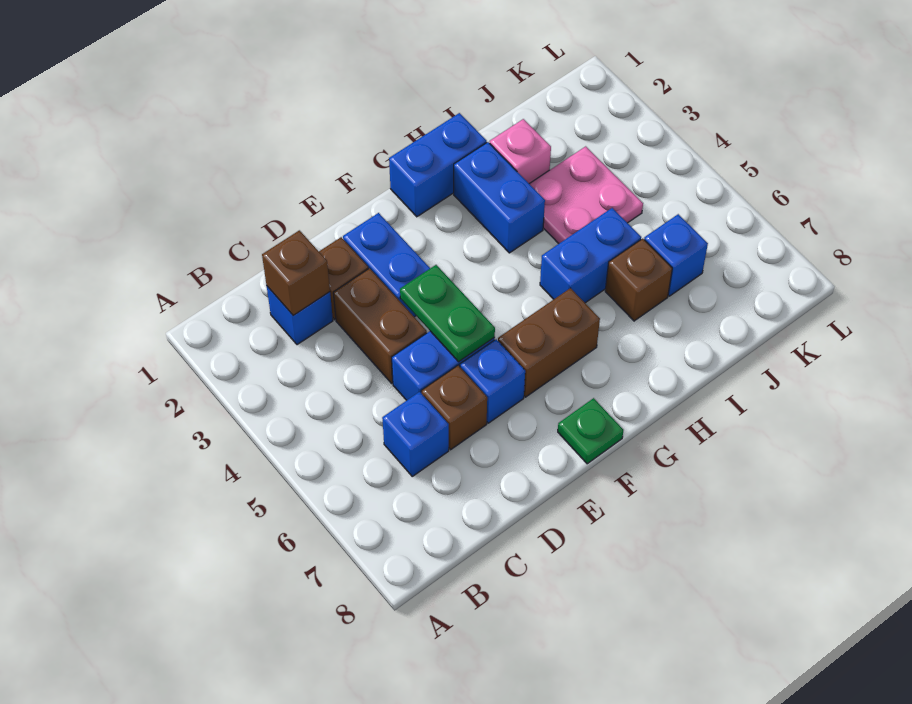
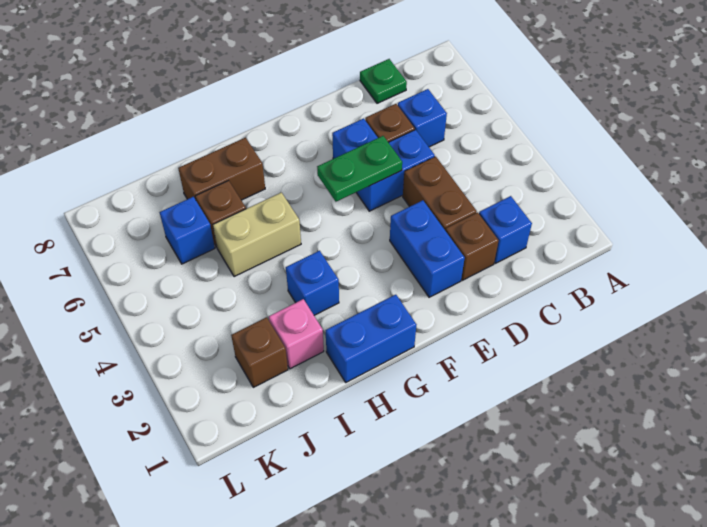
brown 1x1 brick [262,230,330,315] -> brown 1x1 brick moved to [231,317,288,387]
green 1x2 plate [400,265,495,362] -> green 1x2 plate turned to [317,136,402,202]
brown 1x2 brick [498,288,600,397] -> brown 1x2 brick moved to [178,138,265,200]
green 1x1 plate [558,398,623,464] -> green 1x1 plate moved to [360,59,407,103]
blue 1x2 brick [454,142,545,253] -> blue 1x1 brick [286,251,339,315]
blue 1x2 brick [540,208,641,303] -> tan 1x2 brick [213,192,301,277]
pink 2x2 plate [529,146,643,244] -> none

